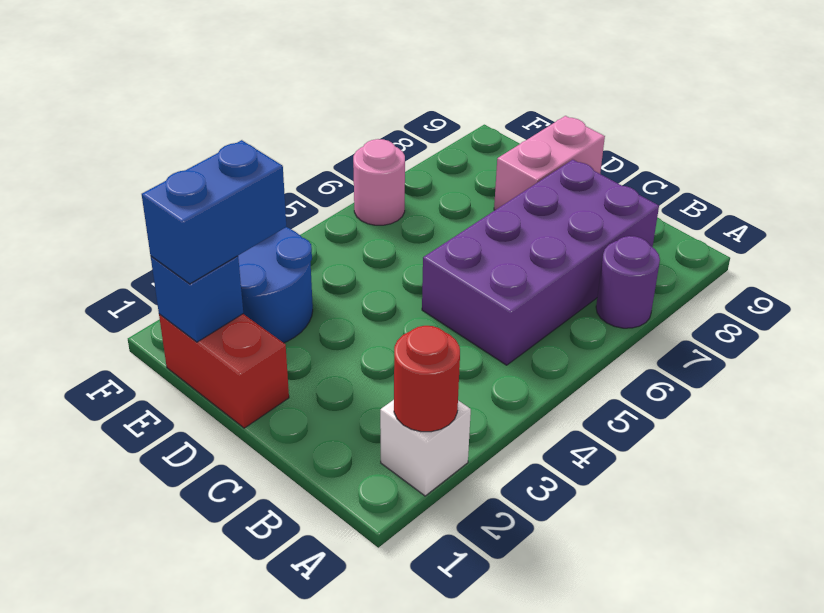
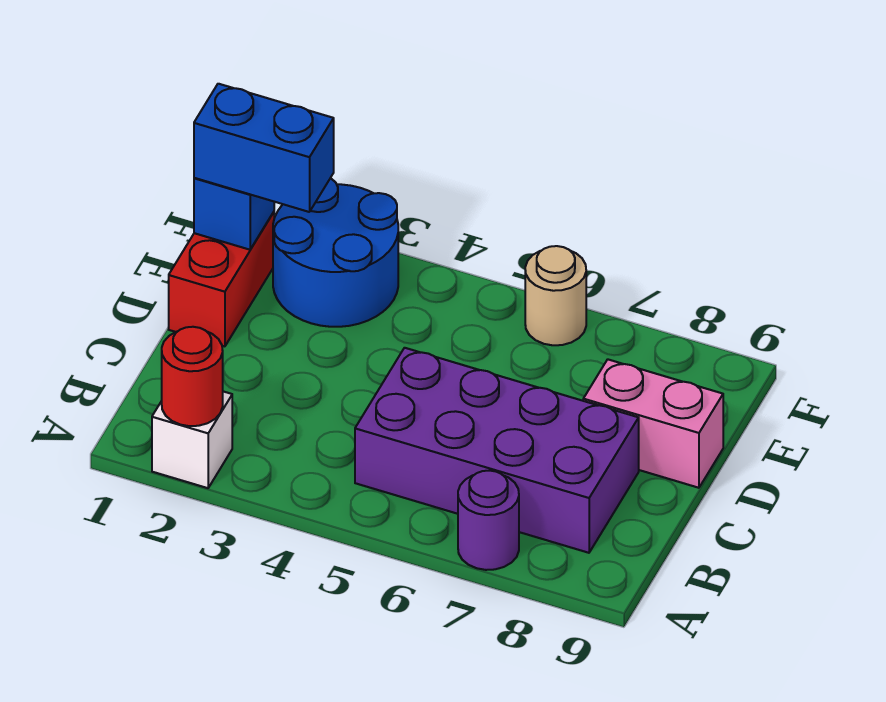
pink 1x1 round brick [353,139,405,225] -> tan 1x1 round brick [525,246,586,345]

